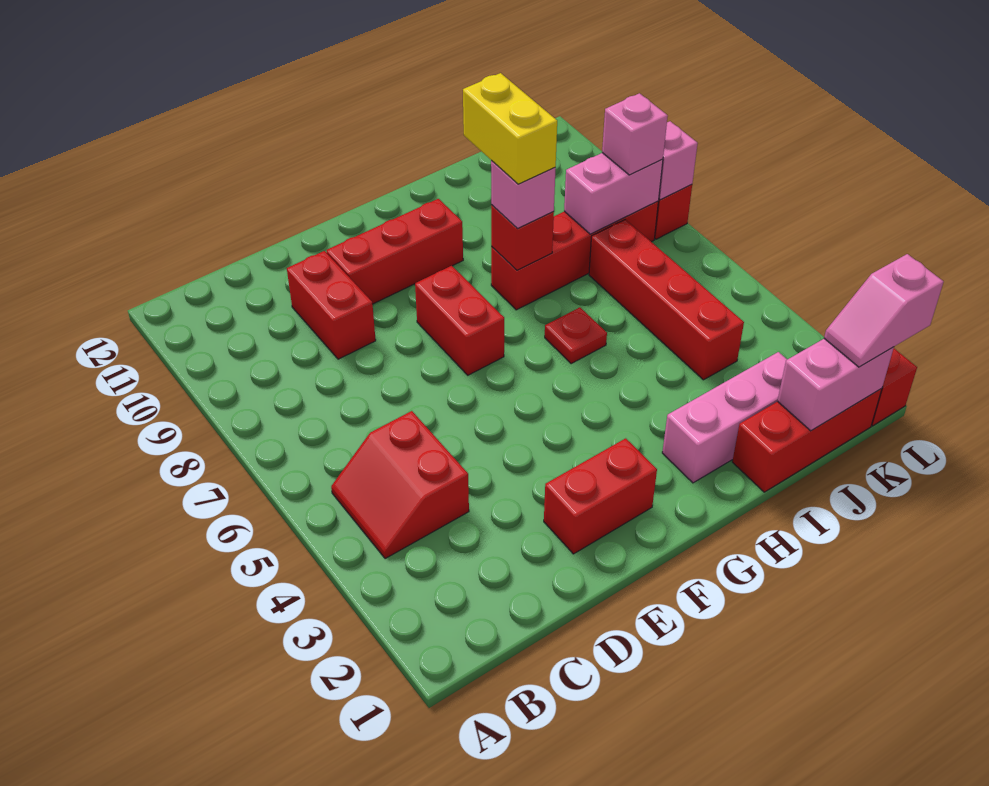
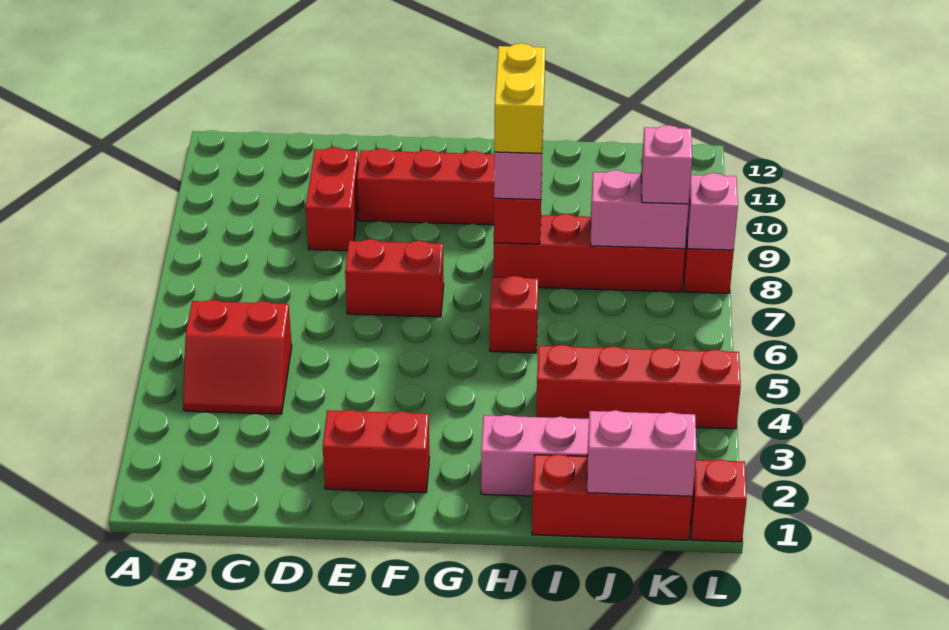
red 2x2 slope [331,411,469,559] -> red 2x2 slope turned to [183,300,292,414]
red 1x2 brick [415,266,504,375] -> red 1x2 brick turned to [345,239,444,317]
red 1x1 plate [545,307,607,364] -> red 1x1 brick [490,276,538,353]
red 1x4 brick [589,220,744,380] -> red 1x4 brick turned to [536,345,741,429]
pink 1x2 slope [824,254,944,367] -> none

